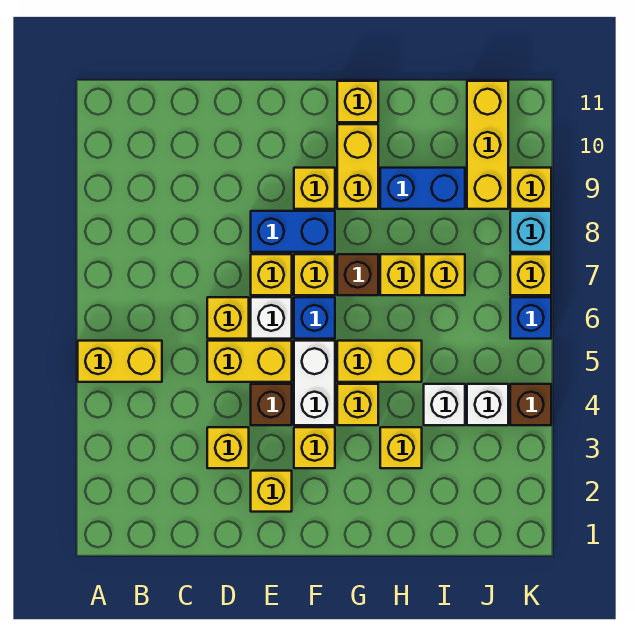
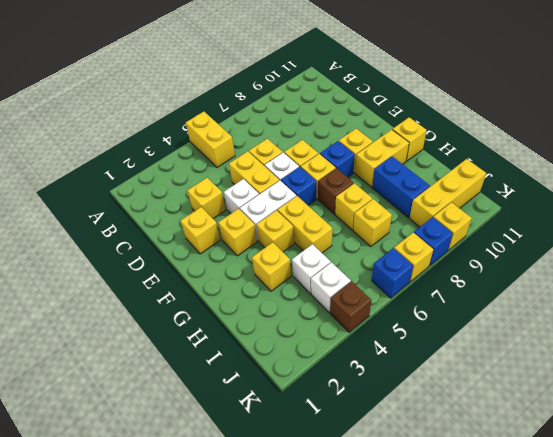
brown 1x1 brick [251,384,292,425] -> white 1x1 brick [224,179,259,213]
blue 1x2 brick [251,211,335,252] -> blue 1x1 brick [320,141,355,177]
cyan 1x1 brick [510,211,551,252] -> blue 1x1 brick [414,217,453,266]

